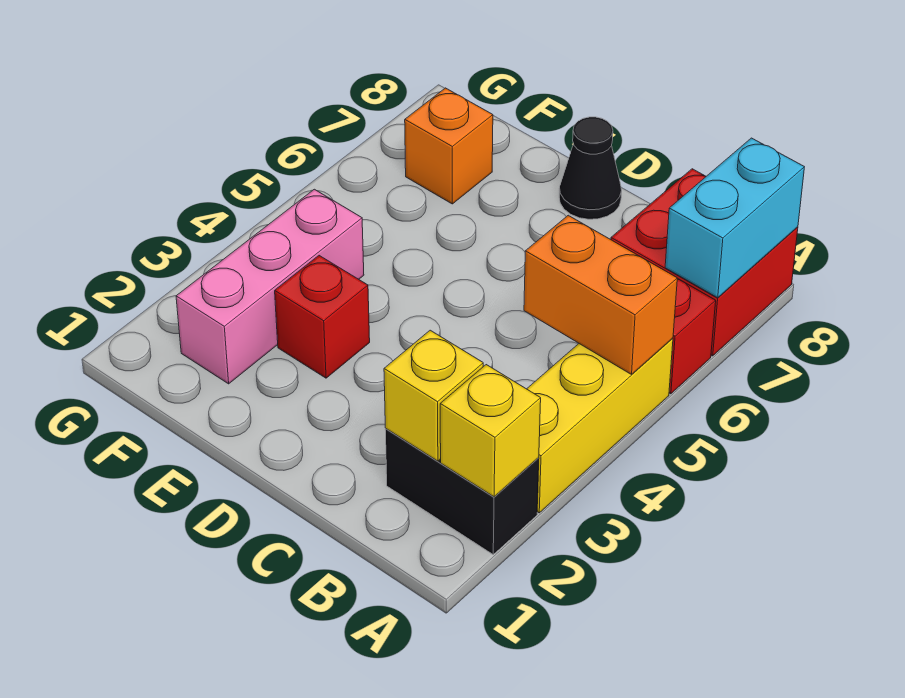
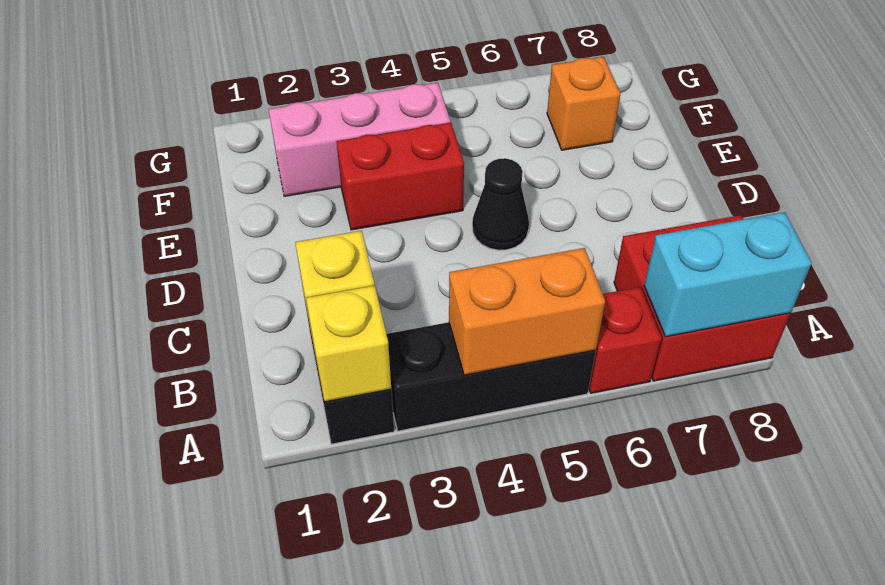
yellow 1x3 brick [527,338,673,513] -> black 1x3 brick [387,322,596,431]
orange 1x2 brick [524,215,677,374] -> orange 1x2 brick turned to [449,248,605,375]
black 1x1 cone [559,117,622,219] -> black 1x1 cone moved to [472,158,529,250]
red 1x1 brick [275,256,370,378] -> red 1x2 brick [336,123,464,230]

